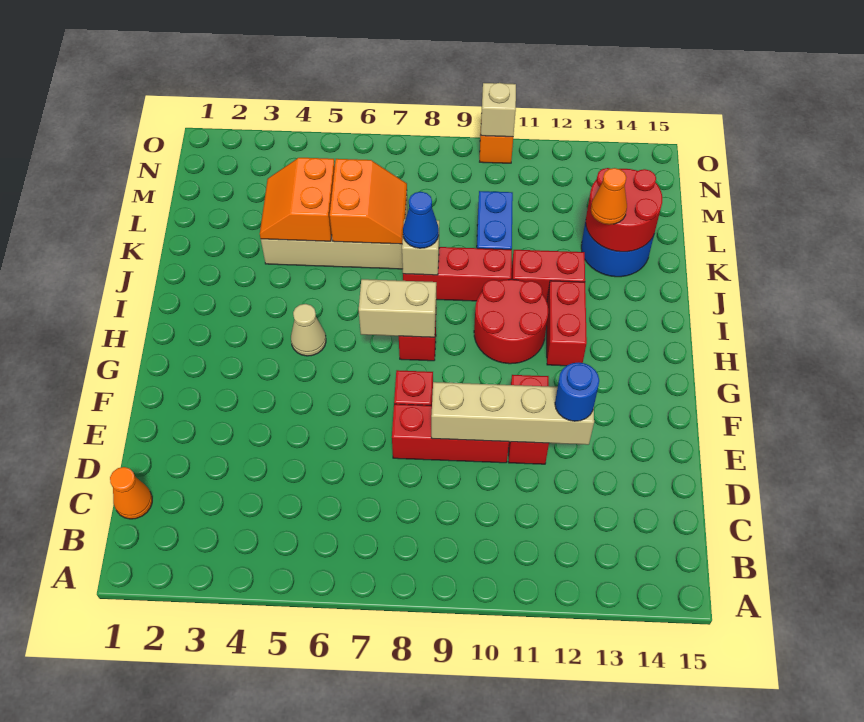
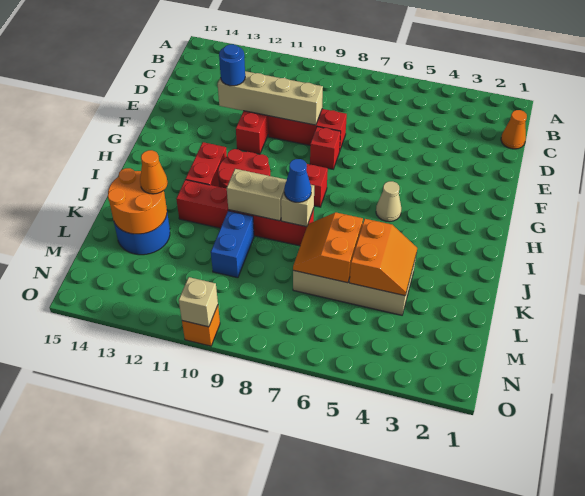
tan 1x2 brick [359,279,436,337] -> tan 1x2 brick moved to [227,169,286,221]
red 2x2 round brick [586,168,662,252] -> orange 2x2 round brick [108,168,167,234]

